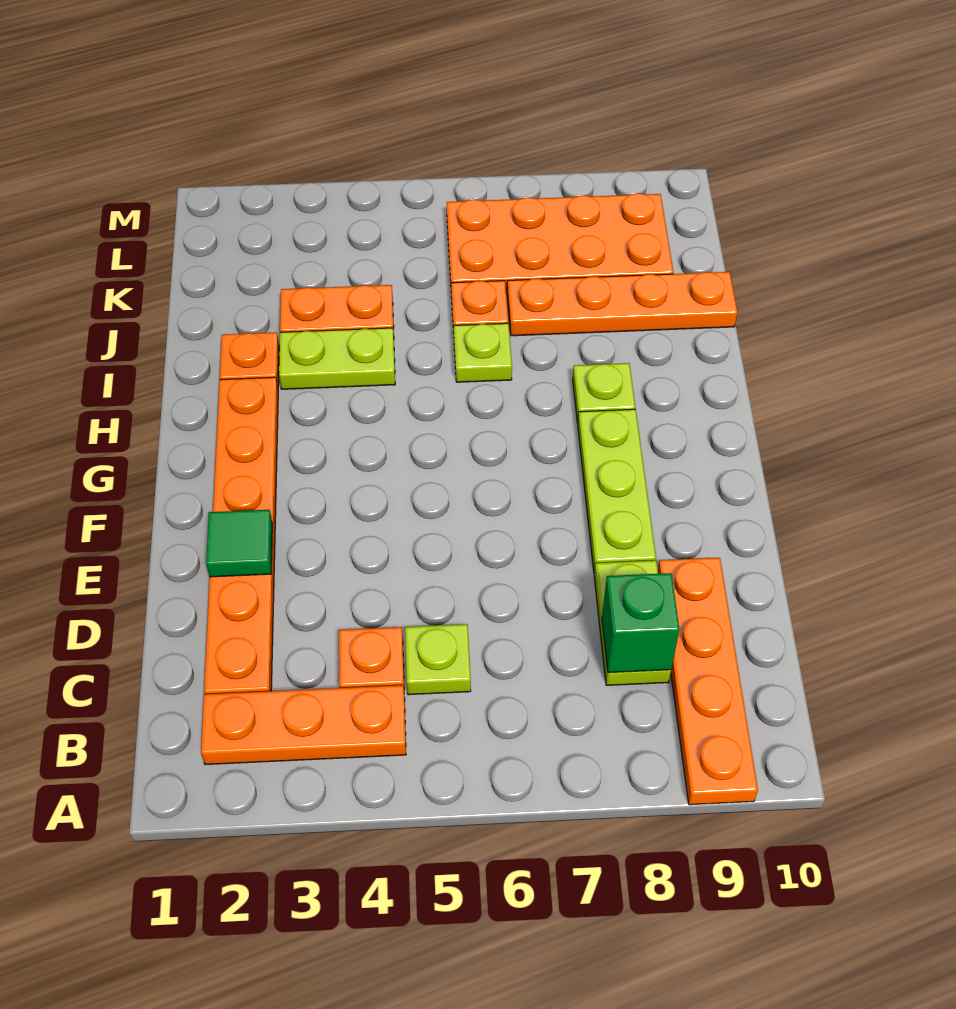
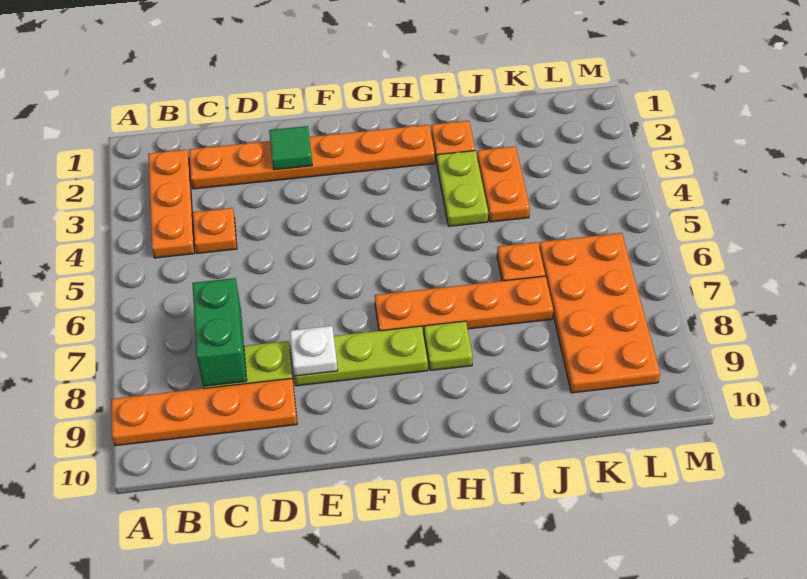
lime 1x1 plate [405,624,471,695] -> none
green 1x1 brick [602,573,679,673] -> green 1x2 brick [192,278,247,387]
none -> white 1x1 plate [290,326,338,376]
lime 1x1 plate [454,323,512,382] -> none
orange 1x4 plate [507,272,737,336] -> orange 1x4 plate turned to [375,276,553,334]

